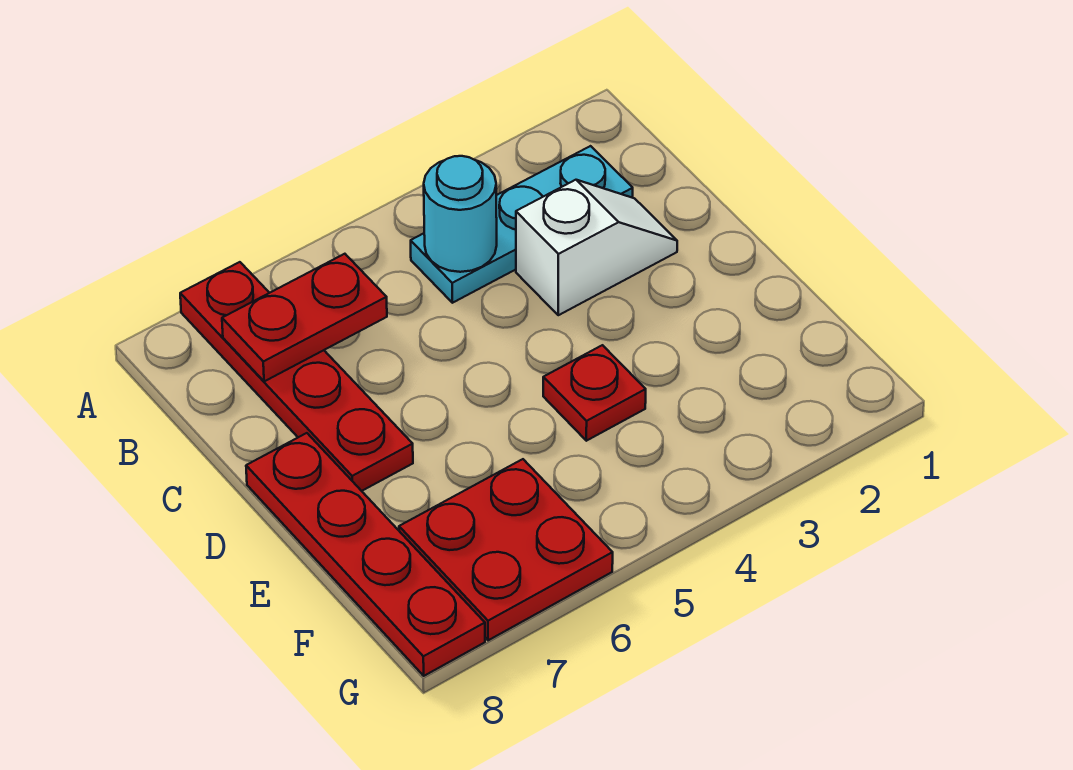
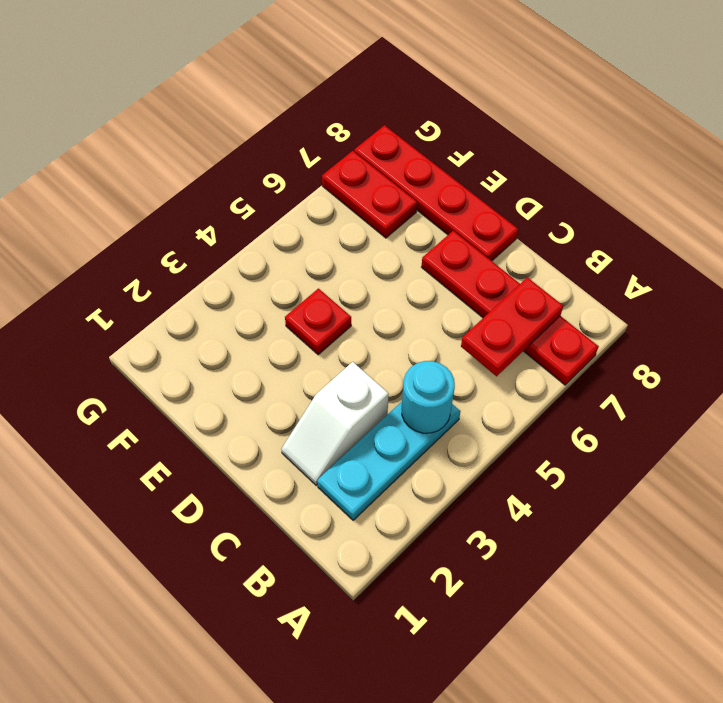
red 2x2 plate [399,459,613,640] -> red 1x2 plate [322,151,417,238]

